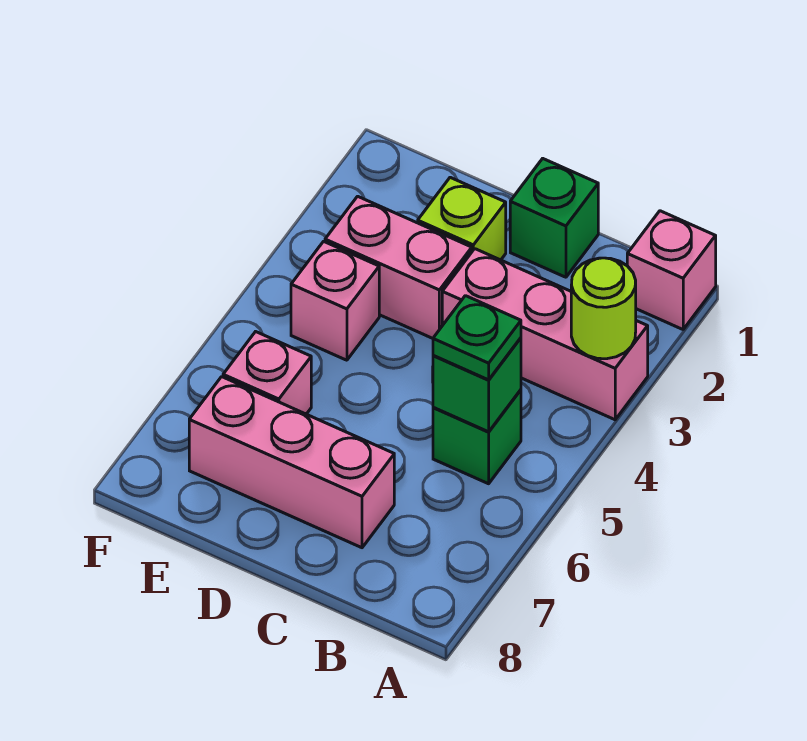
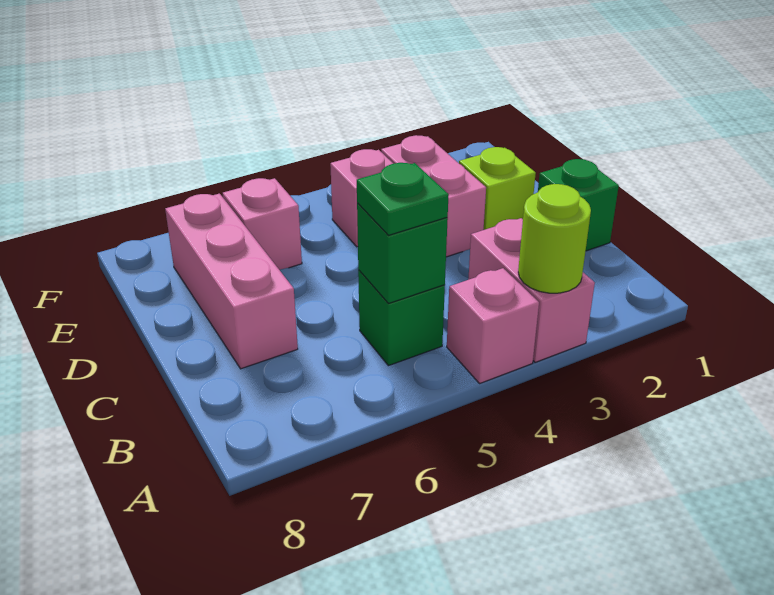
pink 1x1 brick [627,211,716,329] -> pink 1x1 brick moved to [447,268,539,383]
pink 1x3 brick [442,249,648,420] -> pink 1x2 brick [468,218,595,362]

